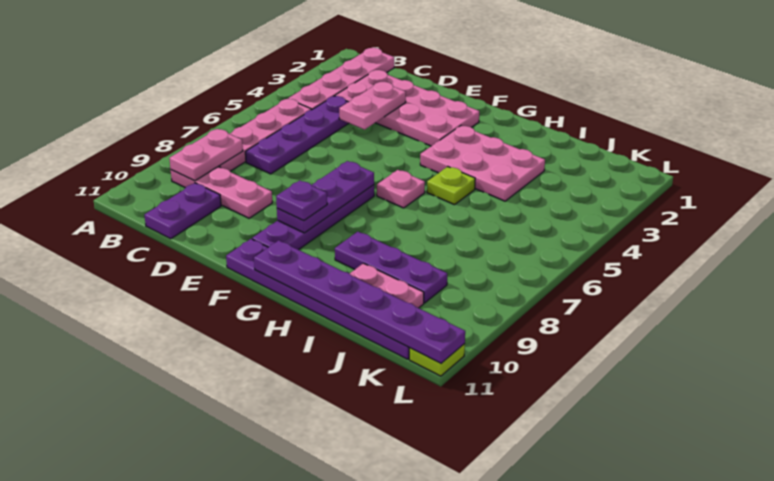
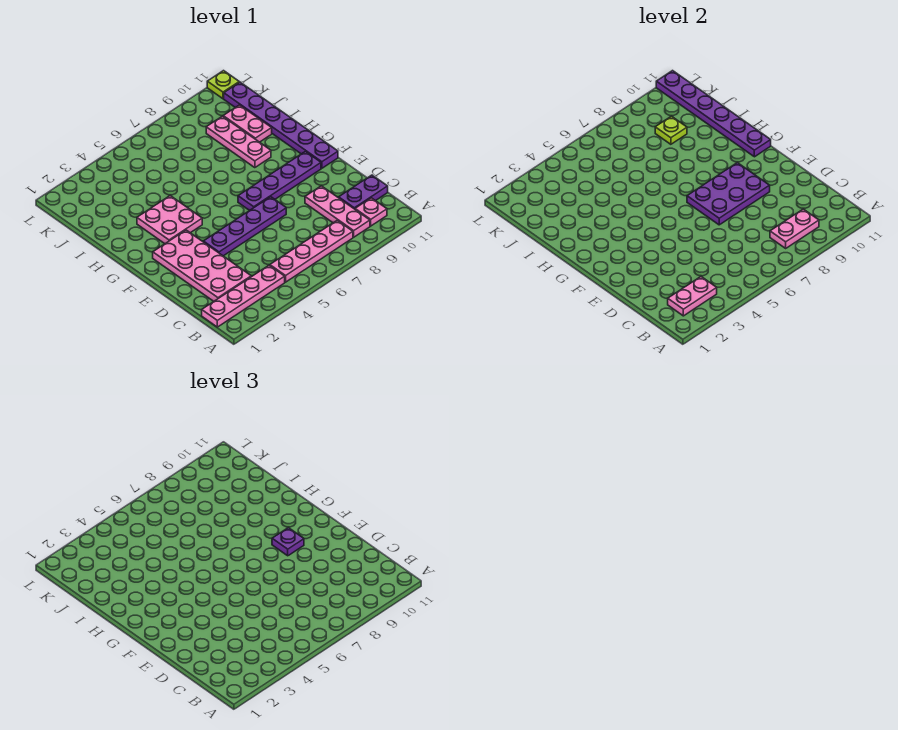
purple 1x4 plate [245,96,349,174] -> purple 1x4 plate moved to [203,197,286,256]
pink 1x2 plate [339,82,406,130] -> pink 1x2 plate moved to [668,277,717,316]
purple 1x3 plate [277,161,374,233] -> purple 2x3 plate [687,163,770,225]
pink 2x3 plate [420,126,545,201] -> pink 2x2 plate [137,196,202,244]
pink 1x1 plate [377,170,425,208] -> pink 1x1 plate moved to [355,198,387,226]
lime 1x1 plate [427,167,475,205] -> lime 1x1 plate moved to [655,116,687,144]
purple 1x3 plate [335,232,447,303] -> pink 1x3 plate [206,116,271,168]

